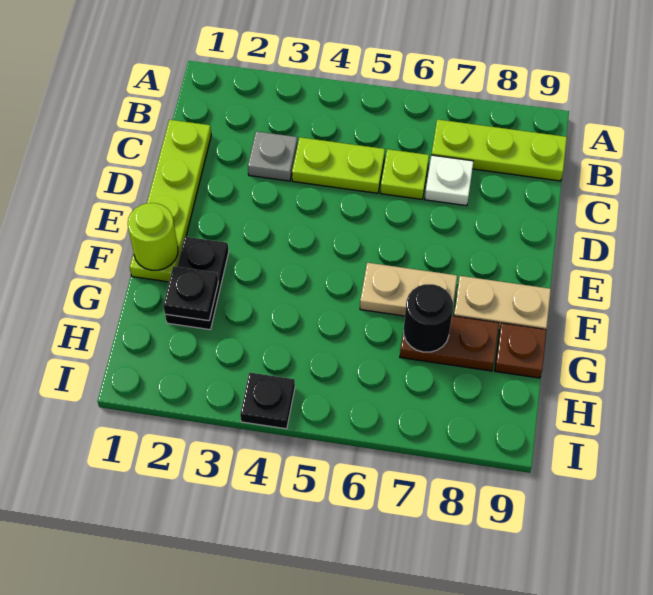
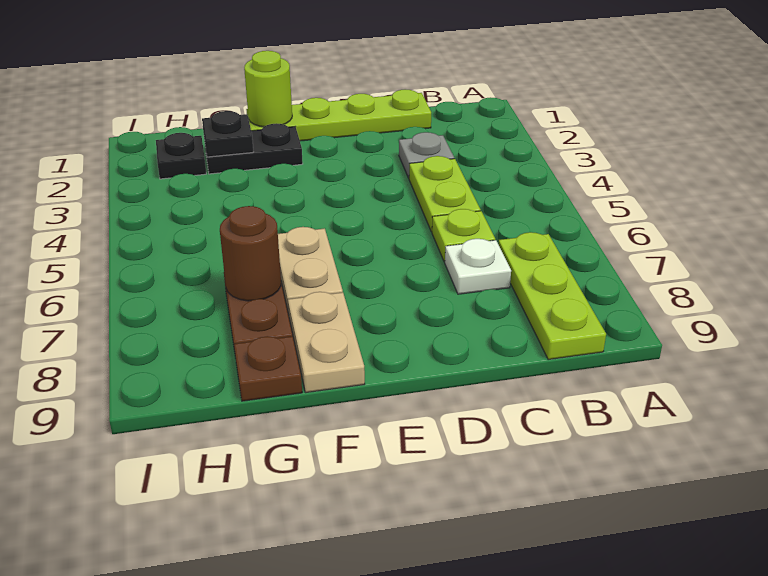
black 1x1 round brick [404,284,453,352] -> brown 1x1 round brick [220,206,281,301]
black 1x1 plate [240,373,295,429] -> black 1x1 plate moved to [156,133,206,179]

